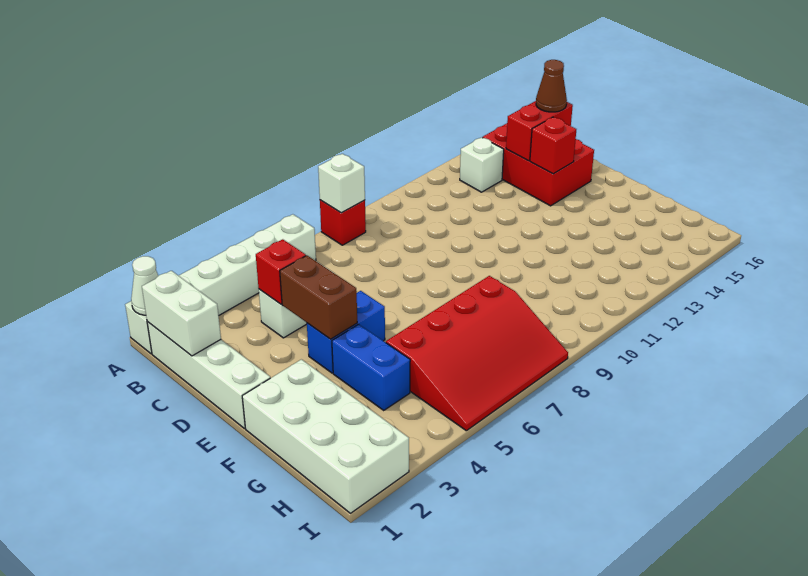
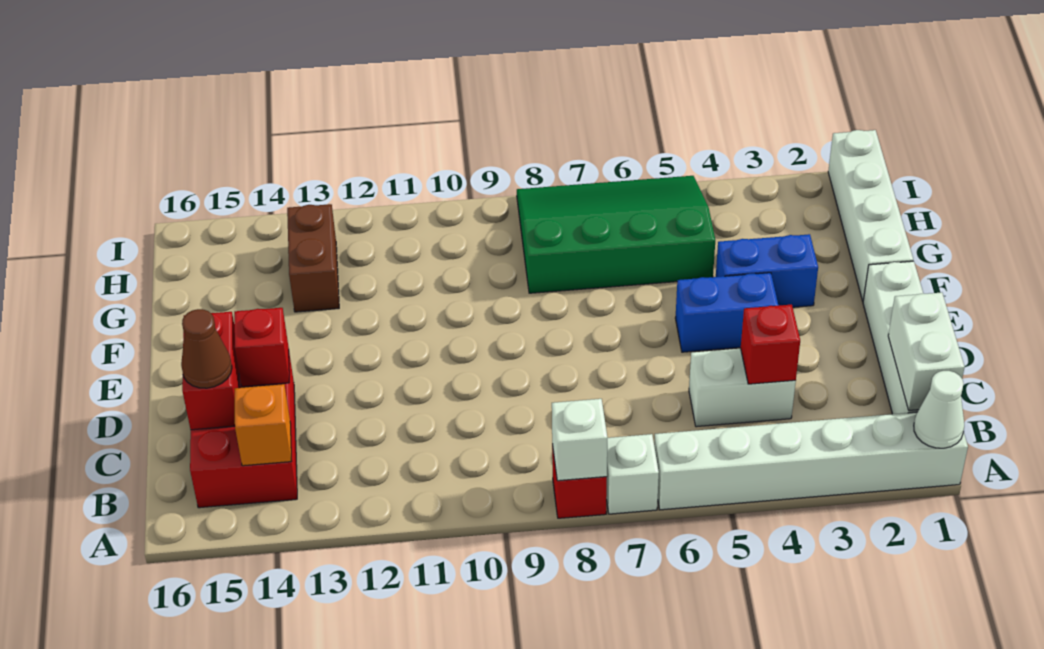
white 1x1 brick [460,137,504,192] -> white 1x1 brick moved to [606,434,659,514]
none -> orange 1x1 brick [235,384,291,466]
red 1x2 brick [506,101,573,161] -> red 1x2 brick turned to [182,312,239,430]
brown 1x2 brick [280,256,357,339] -> brown 1x2 brick moved to [287,204,339,312]
white 2x4 brick [242,359,409,513] -> white 1x4 brick [828,130,913,301]
blue 1x2 brick [332,324,410,410] -> blue 1x2 brick turned to [716,234,818,307]
red 3x4 slope [386,276,568,431] -> green 3x4 slope [517,176,715,293]

